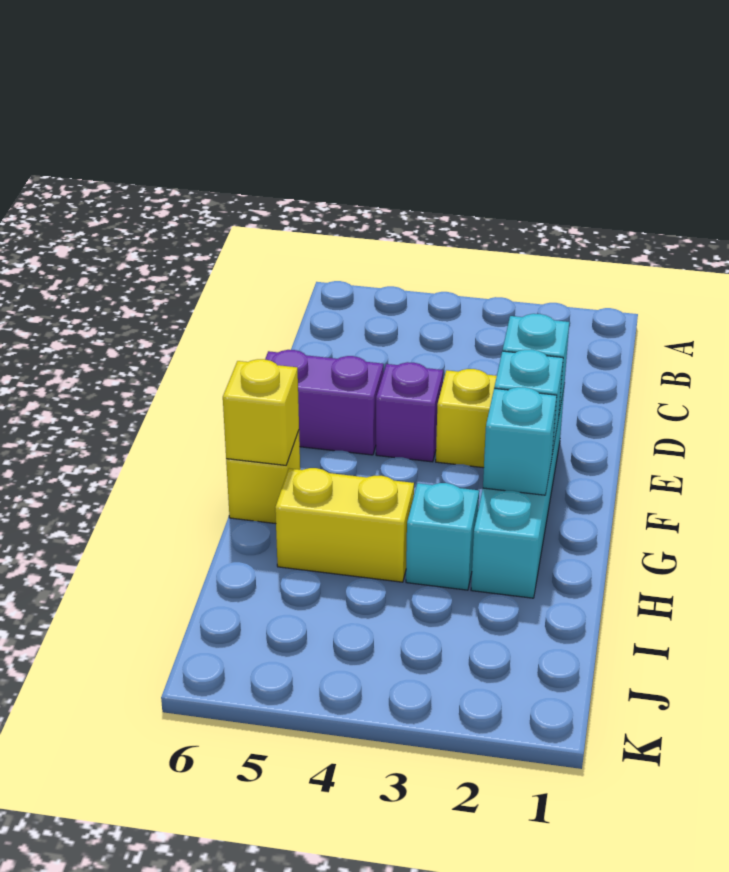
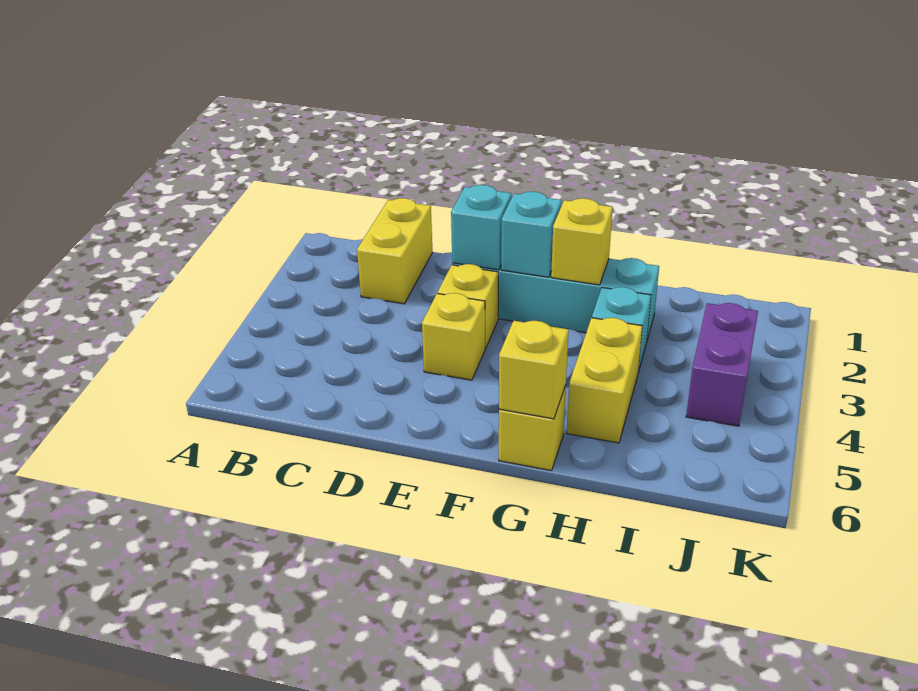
none -> yellow 1x2 brick [357,198,433,304]
purple 1x1 brick [376,362,443,462] -> yellow 1x1 brick [422,293,485,380]
purple 1x2 brick [265,350,383,455] -> purple 1x2 brick moved to [686,303,758,426]
cyan 1x1 brick [483,387,557,495] -> yellow 1x1 brick [551,198,613,285]

